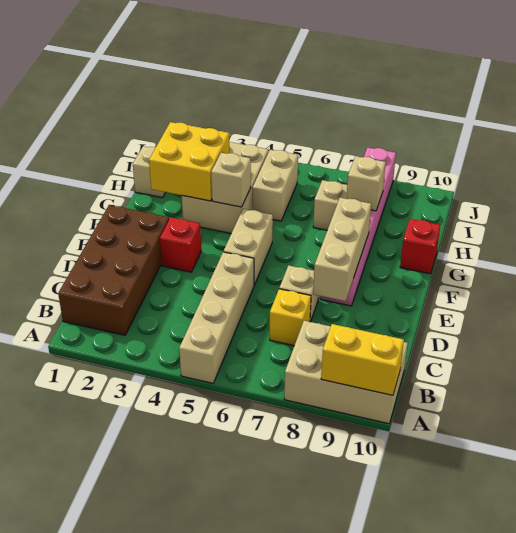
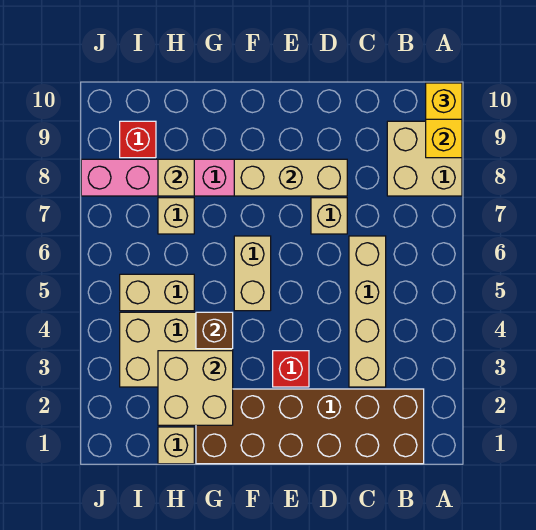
tan 1x4 brick [179,252,254,383] -> tan 1x4 brick turned to [349,236,386,387]
tan 2x3 brick [284,321,408,424] -> tan 2x2 brick [387,121,462,196]
brown 2x4 brick [58,205,169,335] -> brown 2x6 brick [196,389,424,464]
yellow 1x1 brick [270,289,311,346] -> yellow 1x1 brick moved to [426,83,462,119]
tan 1x2 brick [224,209,273,285] -> tan 1x2 brick turned to [234,236,271,311]
yellow 2x2 brick [149,122,229,201] -> tan 2x2 brick [158,351,233,425]
tan 1x1 brick [211,153,251,207] -> brown 1x1 brick [196,312,233,349]
red 1x1 brick [400,219,440,274] -> red 1x1 brick moved to [120,121,156,158]

